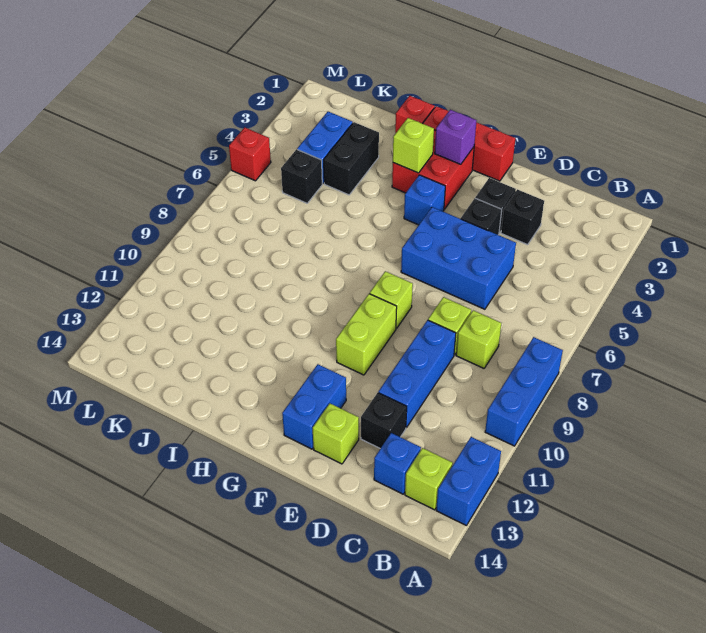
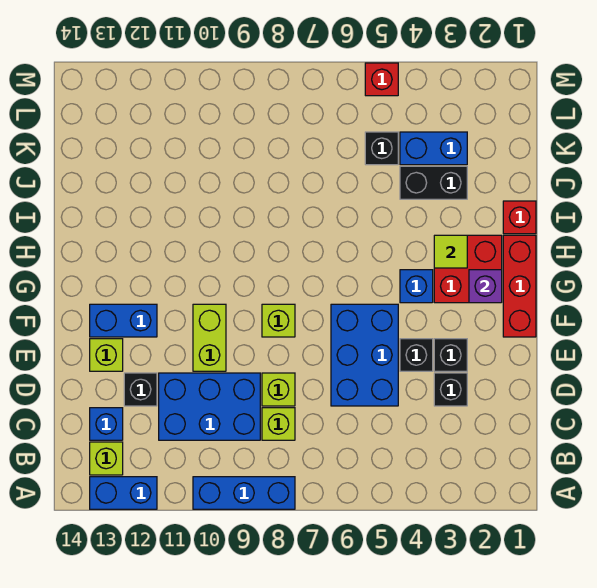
blue 1x3 brick [378,320,456,428] -> blue 2x3 brick [159,373,260,440]
lime 1x2 brick [336,294,397,375] -> lime 1x2 brick turned to [193,304,226,371]
lime 1x1 brick [393,118,434,173] -> lime 1x1 tile [434,235,467,268]

